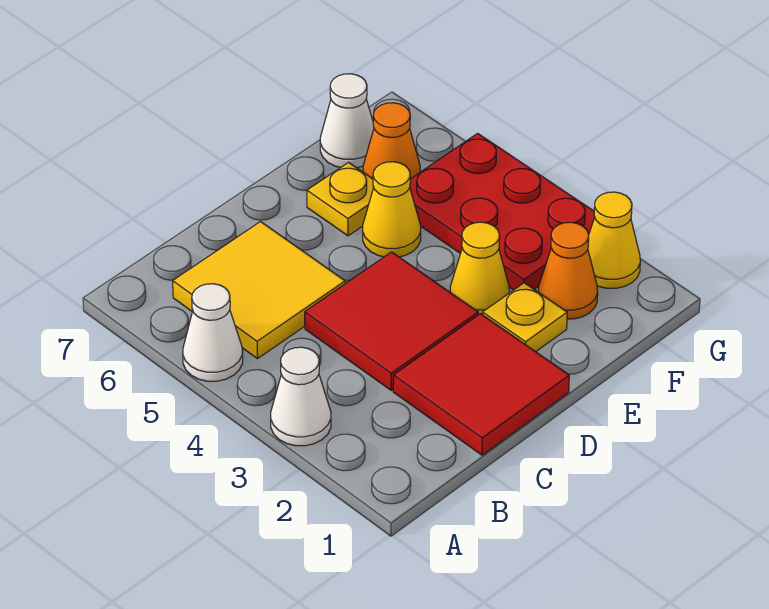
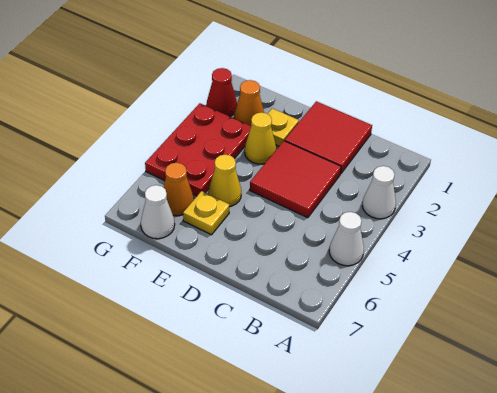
yellow 2x2 tile [173,222,345,359] -> none
yellow 1x1 cone [588,192,640,288] -> red 1x1 cone [207,68,237,117]

